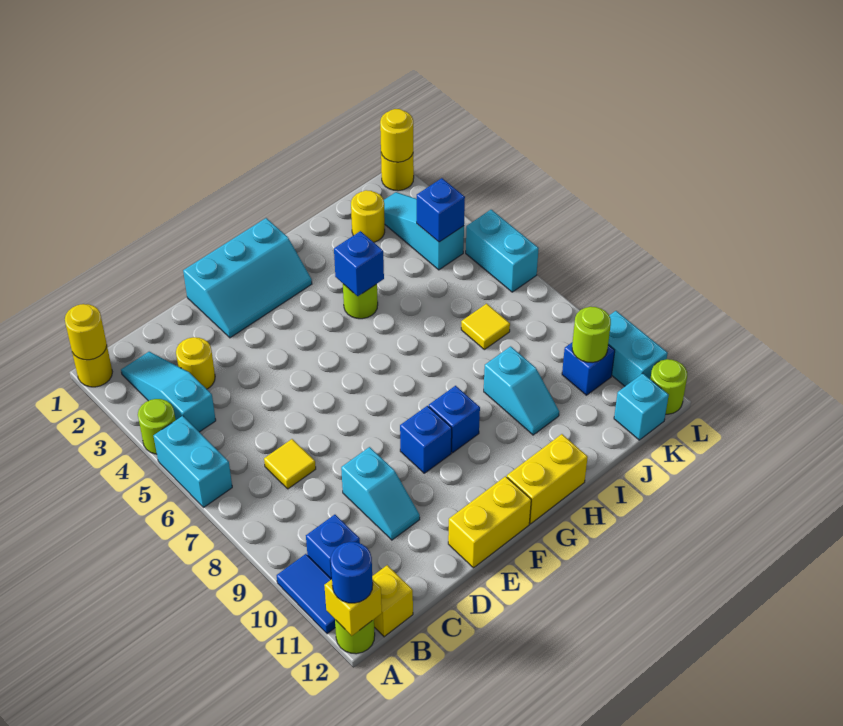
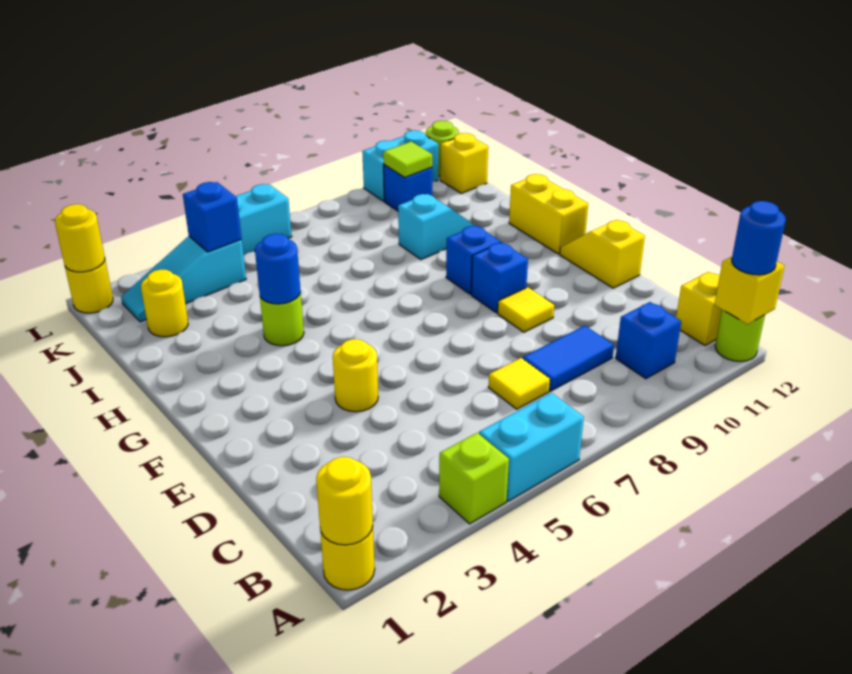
lime 1x1 round brick [138,399,176,454] -> lime 1x1 brick [439,433,509,524]
blue 1x2 tile [277,554,335,634] -> blue 1x2 tile moved to [523,326,614,391]
cyan 1x3 slope [121,352,216,432] -> none
yellow 1x1 round brick [176,337,215,389] -> yellow 1x1 round brick moved to [333,339,378,412]
cyan 1x2 slope [341,447,420,540] -> none
cyan 2x3 slope [183,218,312,338] -> none
yellow 1x2 brick [448,476,531,568] -> yellow 1x2 slope [560,220,645,288]
blue 1x1 brick [334,231,384,296] -> blue 1x1 round brick [255,234,301,304]
yellow 1x1 tile [461,304,510,350] -> yellow 1x1 tile moved to [498,287,554,332]
lime 1x1 round brick [572,307,611,363] -> lime 1x1 tile [383,142,432,177]
cyan 1x1 brick [614,373,669,440] -> yellow 1x1 brick [440,133,488,193]

